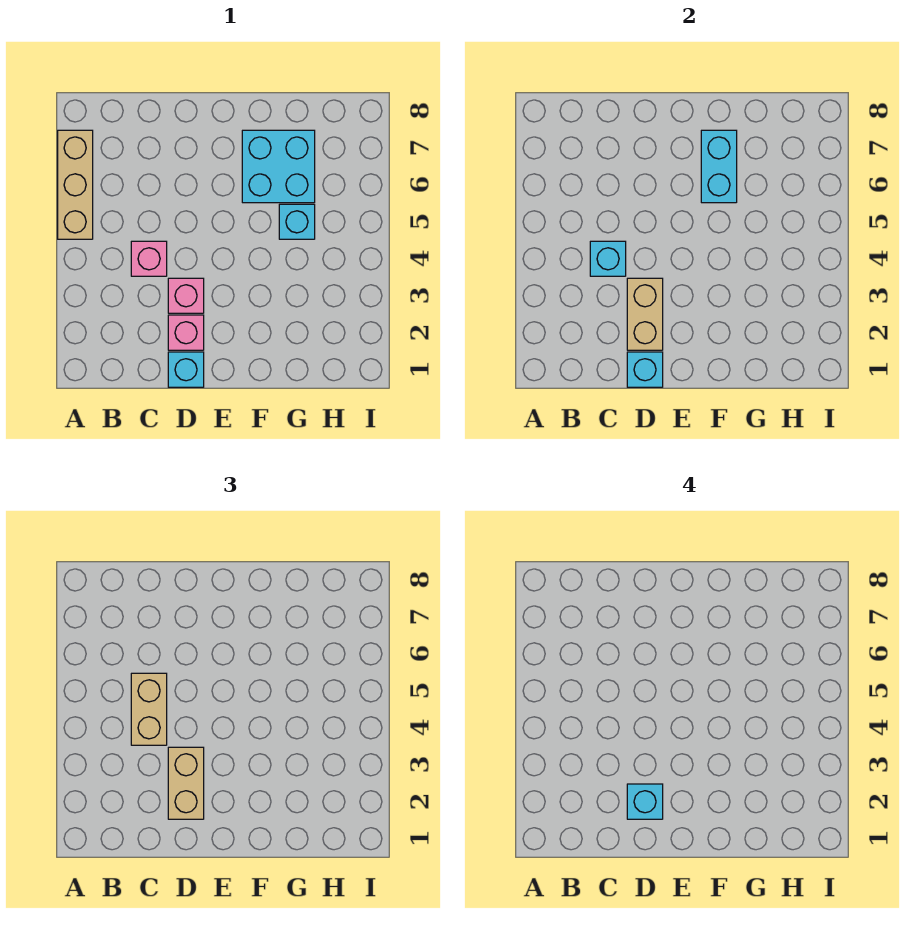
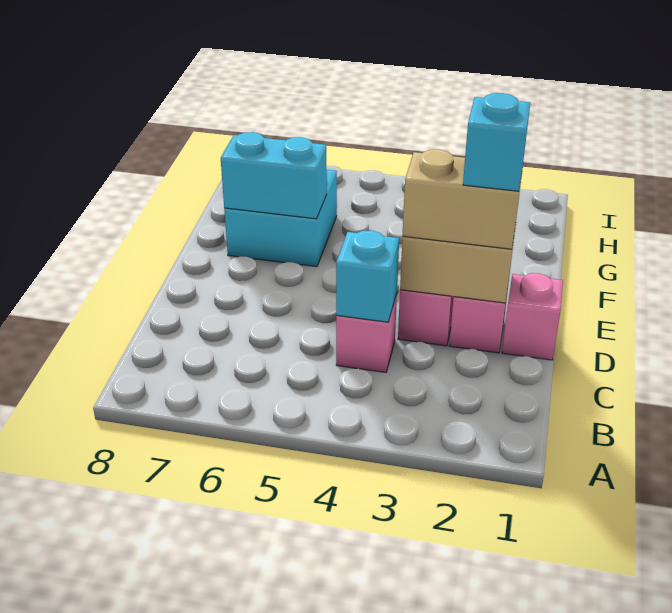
tan 1x3 brick [58,130,93,239] -> none
tan 1x2 brick [131,673,167,745] -> none
cyan 1x1 brick [168,352,204,387] -> pink 1x1 brick [502,273,563,360]
cyan 1x1 brick [627,352,663,387] -> none
cyan 1x1 brick [279,204,315,239] -> none

